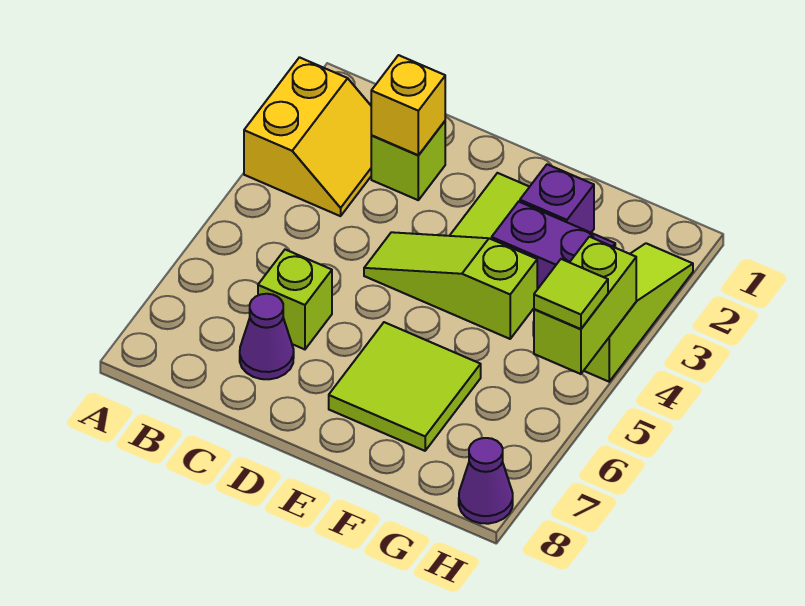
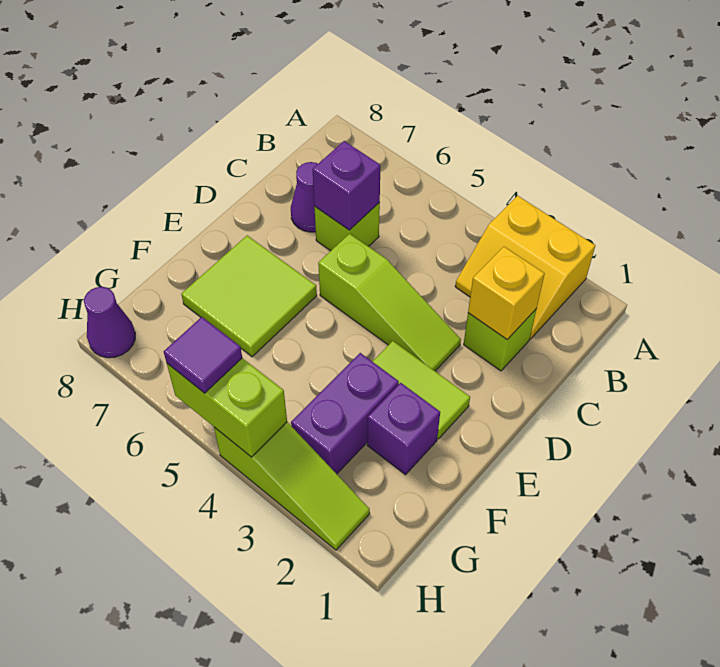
none -> purple 1x1 brick [313,141,380,230]
lime 1x3 slope [364,232,537,339] -> lime 1x3 slope turned to [318,233,461,371]
lime 1x1 tile [534,259,608,329] -> purple 1x1 tile [164,317,242,393]

